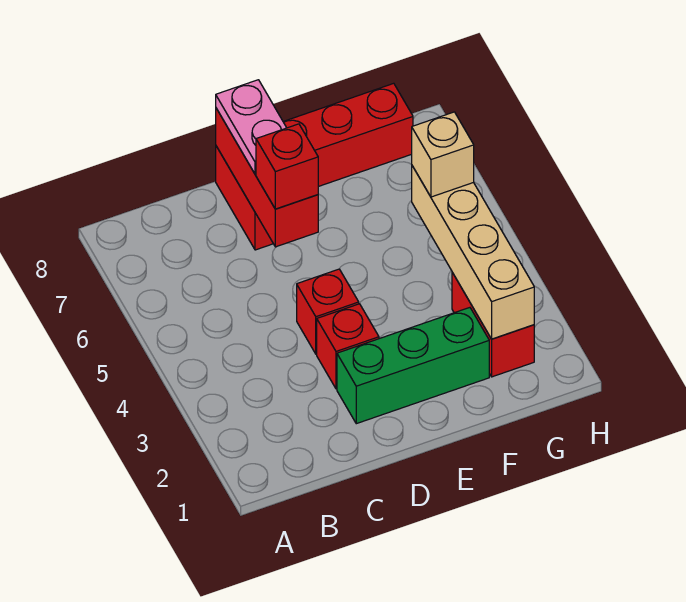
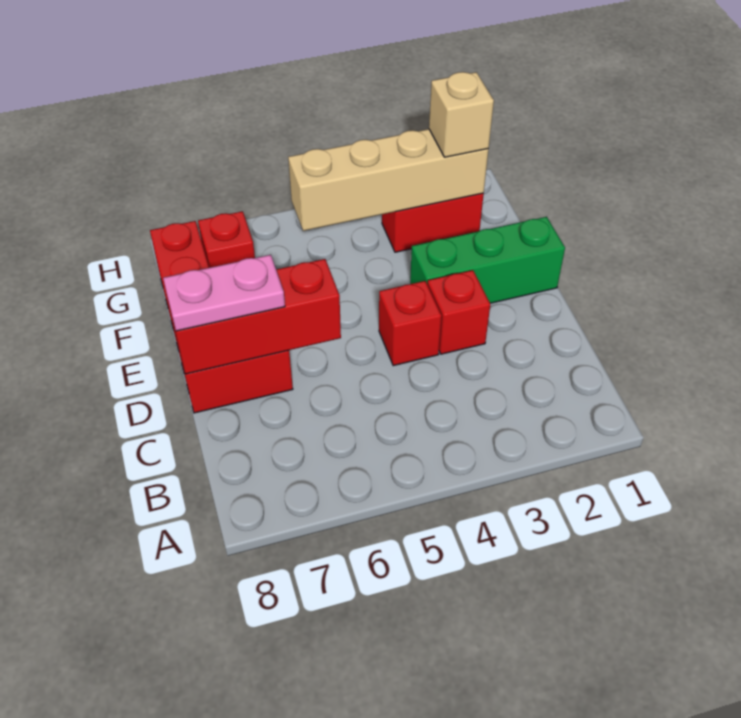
green 1x3 brick [337,308,489,424] -> green 1x3 brick turned to [410,217,565,303]
red 1x1 brick [256,124,318,209] -> red 1x1 brick moved to [198,211,255,268]
tan 1x1 brick [412,112,474,197] -> tan 1x1 brick moved to [429,72,494,157]

